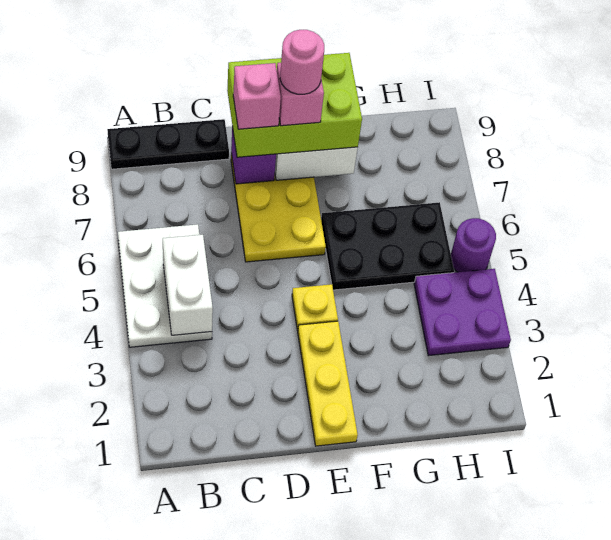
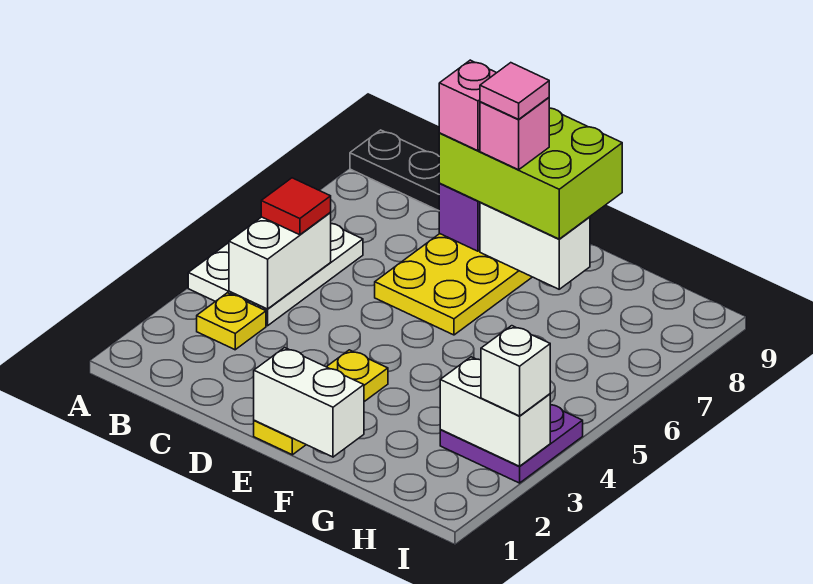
none -> red 1x1 tile [261,178,331,235]
none -> white 1x2 brick [254,348,364,457]
yellow 1x1 plate [292,284,338,330] -> yellow 1x1 plate moved to [197,293,266,350]
pink 1x1 round brick [280,30,324,94] -> pink 1x1 tile [480,63,549,119]
black 2x3 plate [321,202,454,290] -> none
none -> white 1x2 brick [440,357,550,466]
none -> white 1x1 brick [481,326,550,416]
purple 1x1 round brick [451,218,496,272] -> none

